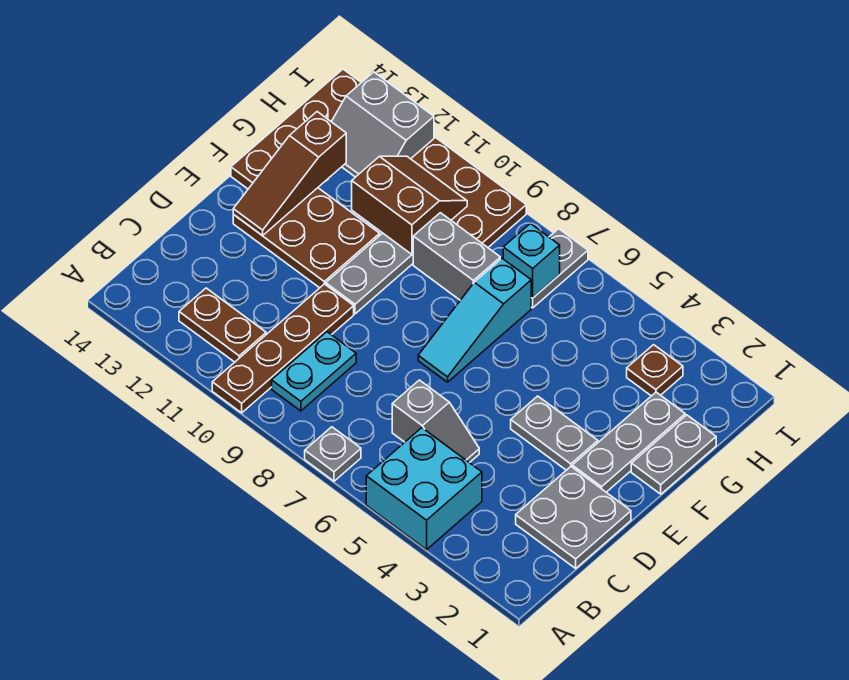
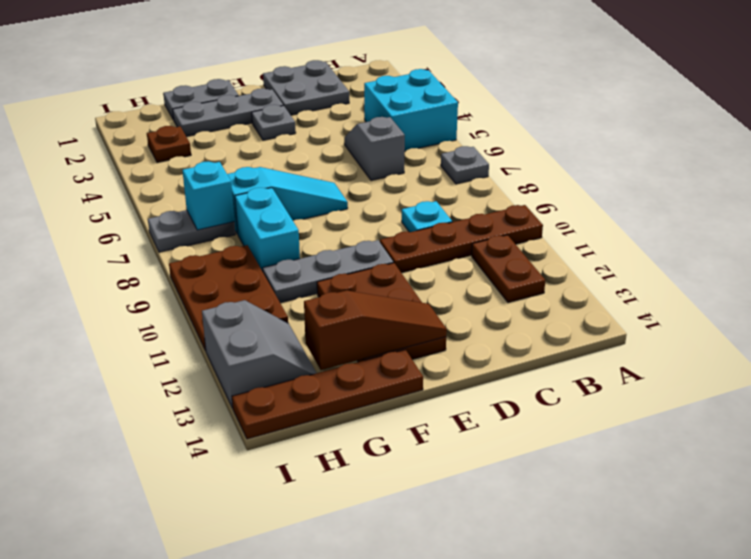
cyan 1x2 plate [272,332,356,411] -> cyan 1x1 plate [402,201,452,232]
grey 1x2 plate [511,396,598,470] -> grey 1x1 plate [252,105,296,140]
grey 1x2 brick [413,213,500,300] -> cyan 1x2 brick [235,188,300,271]
brown 2x2 slope [352,156,467,254] -> none

